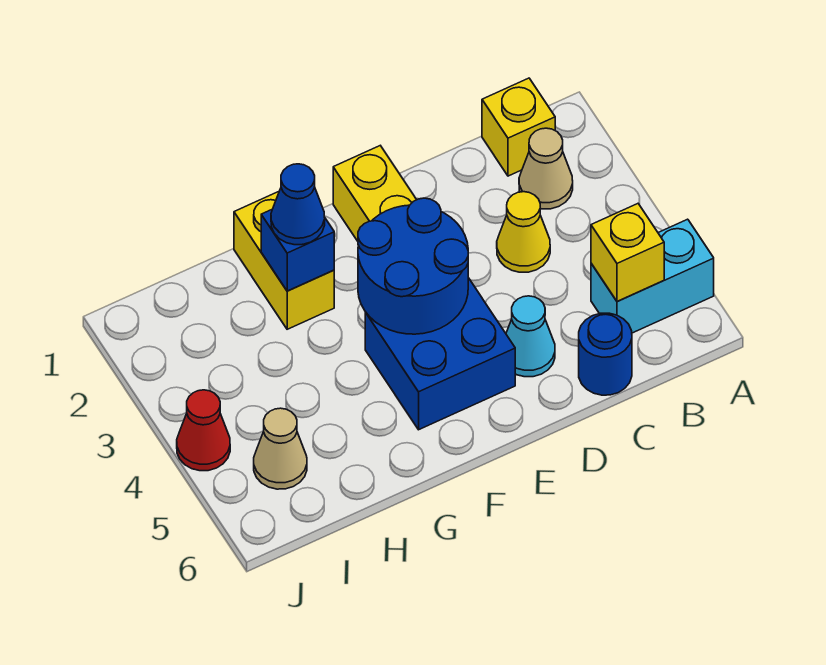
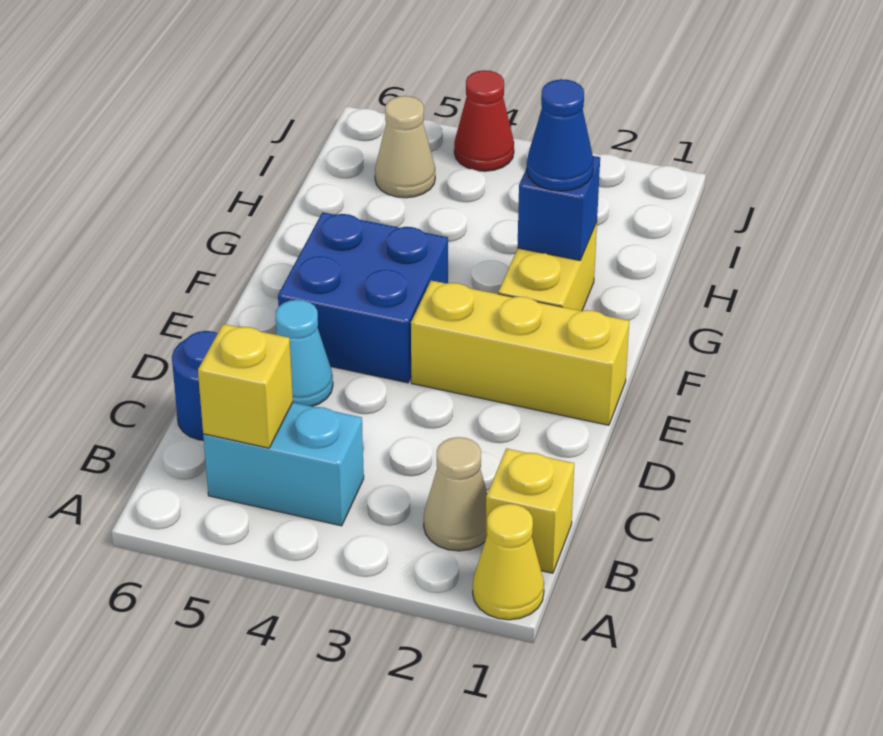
cyan 1x2 brick [591,219,714,333] -> cyan 1x2 brick turned to [203,403,364,526]
yellow 1x1 cone [497,192,550,272] -> yellow 1x1 cone moved to [473,504,544,620]
blue 2x2 round brick [358,198,468,334] -> none
yellow 1x2 brick [234,192,334,329] -> yellow 1x2 brick turned to [498,222,597,311]

